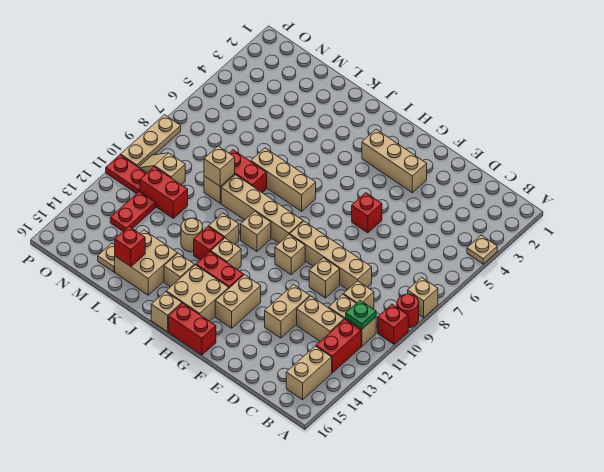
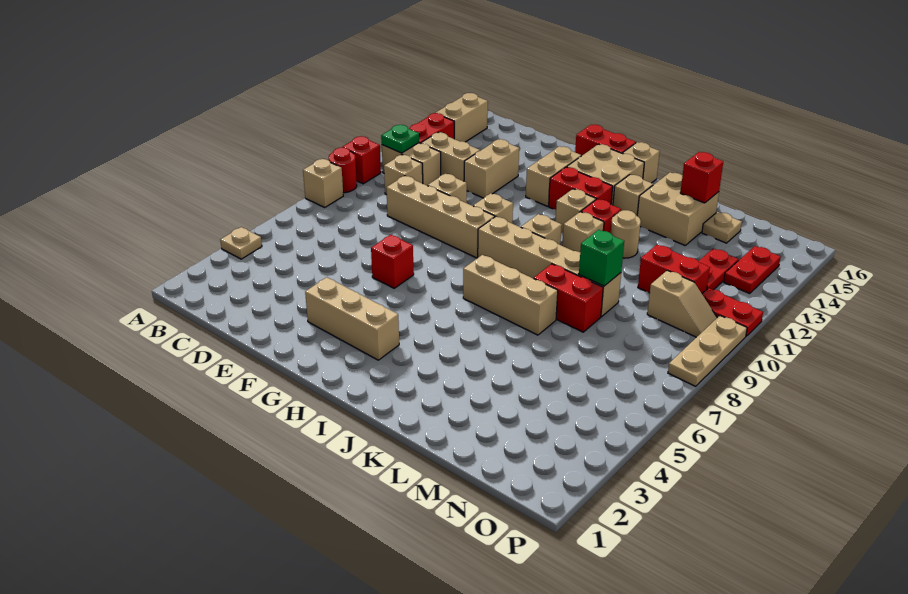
tan 1x1 brick [204,146,235,186] -> green 1x1 brick [579,230,624,286]
none -> red 1x2 plate [724,246,781,293]

